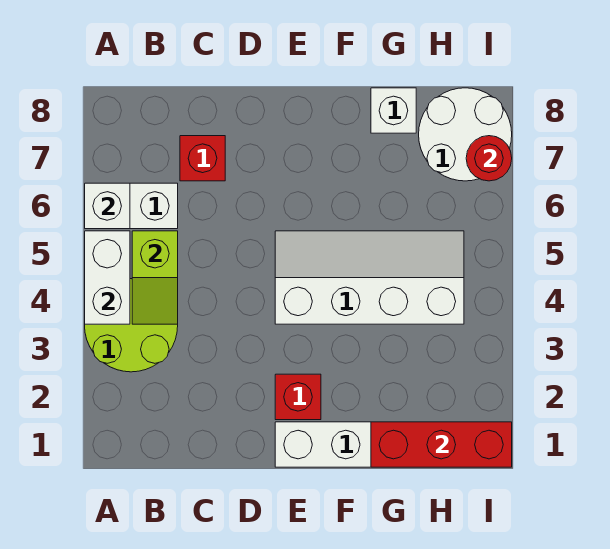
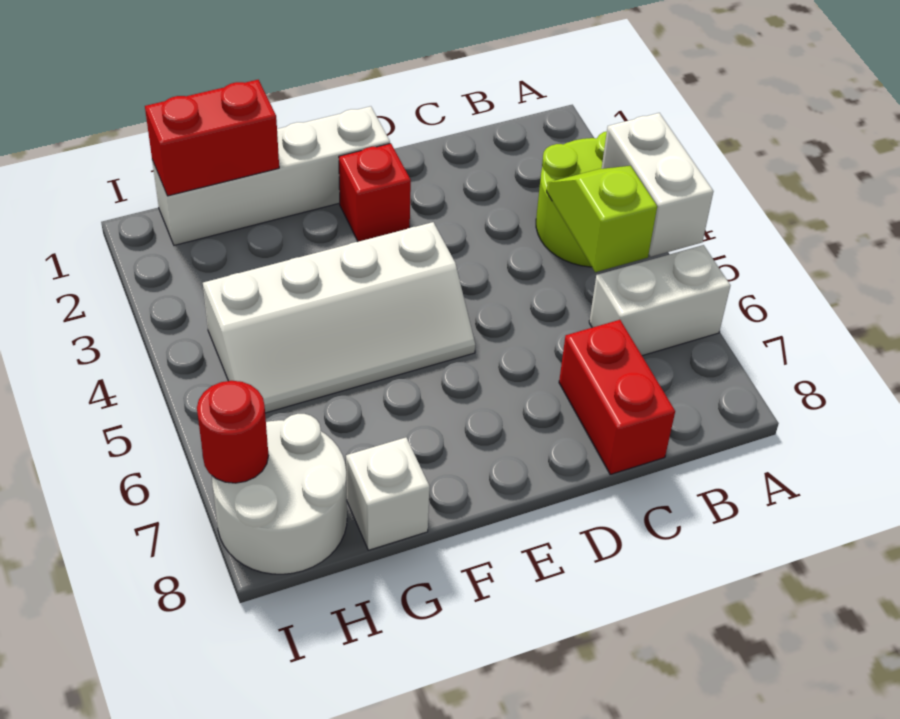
white 1x1 brick [85,183,130,229] -> none
red 1x1 brick [180,136,225,181] -> red 1x2 brick [559,320,675,474]
red 1x3 brick [371,422,512,467] -> red 1x2 brick [145,80,279,196]

